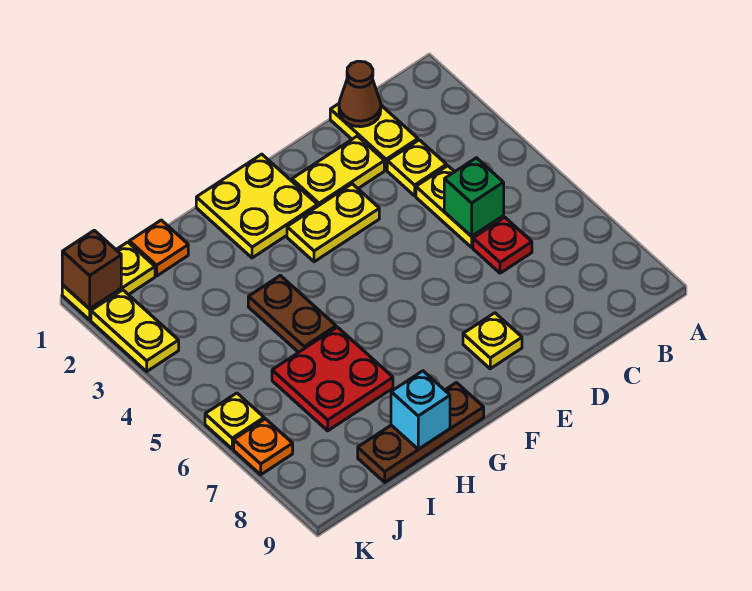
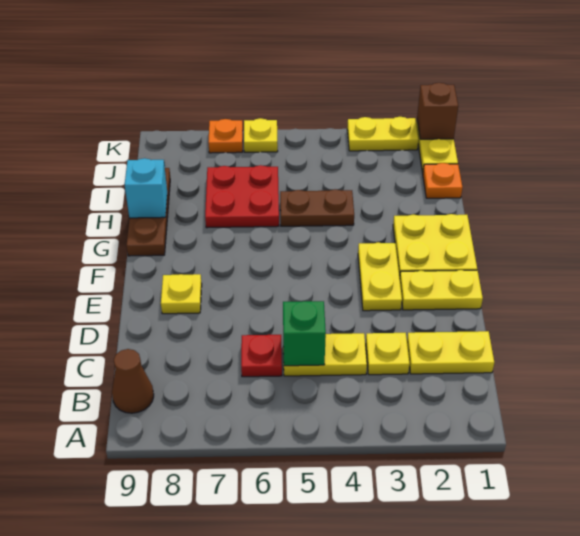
brown 1x1 cone [339,61,381,127] -> brown 1x1 cone moved to [112,349,154,413]
yellow 1x2 plate [292,136,384,206] -> yellow 1x2 plate turned to [400,270,483,310]

